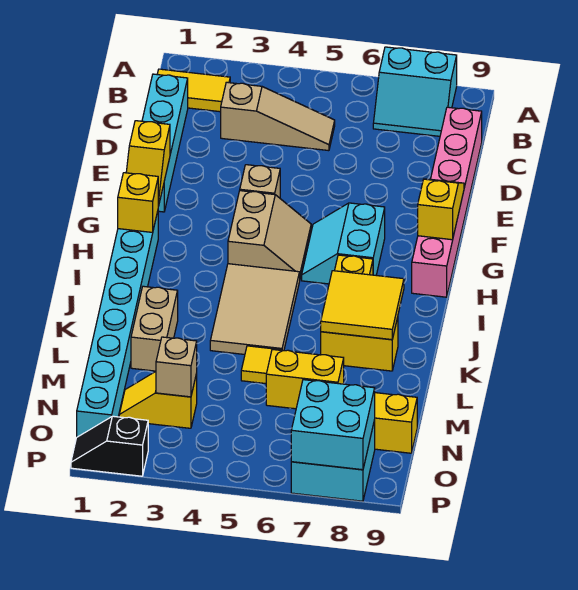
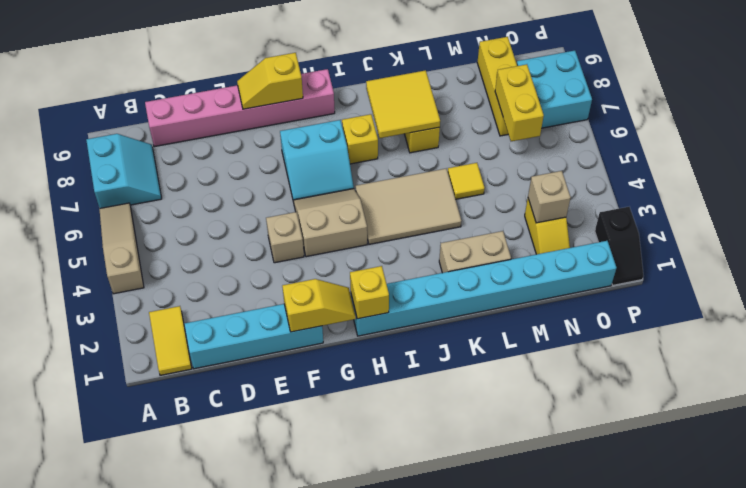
tan 1x3 slope [221,82,335,151] -> tan 1x3 slope moved to [99,203,144,294]
cyan 2x2 brick [291,380,375,470] -> none

